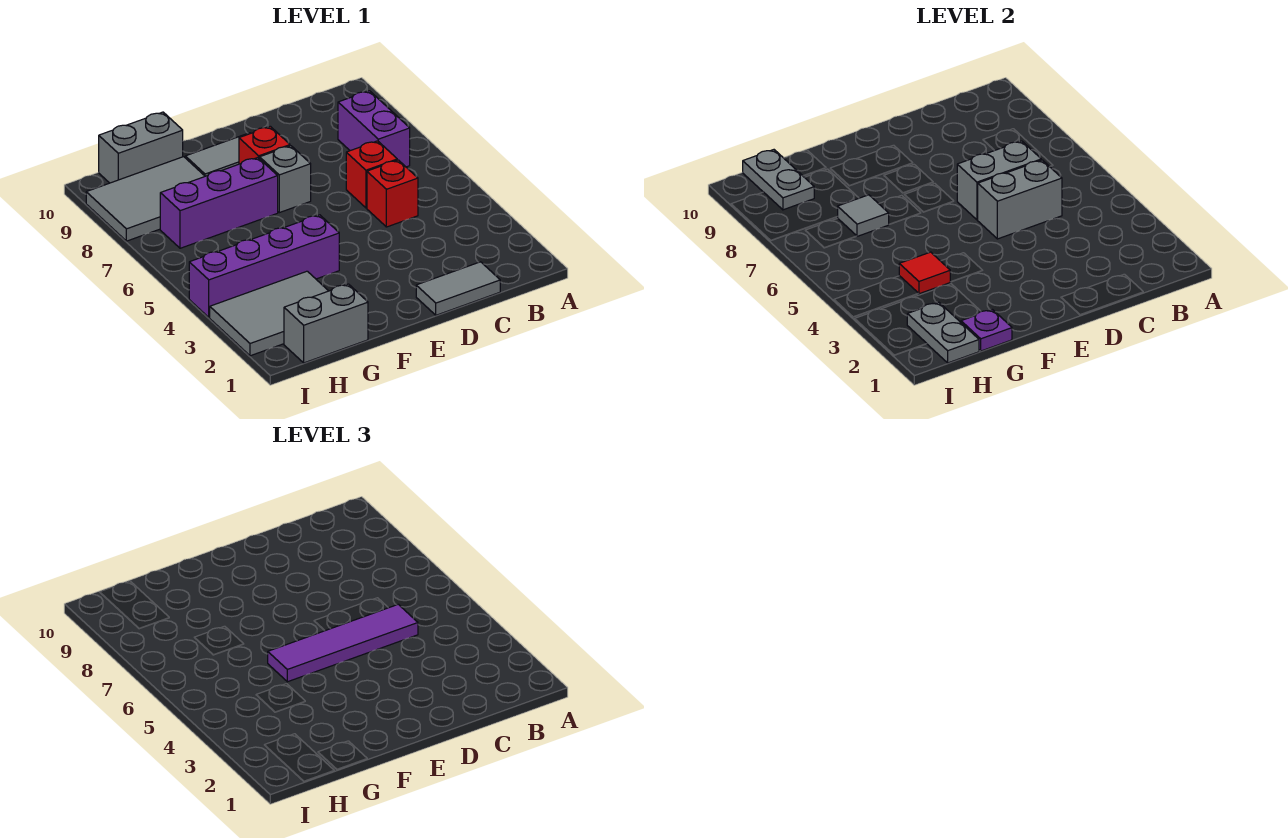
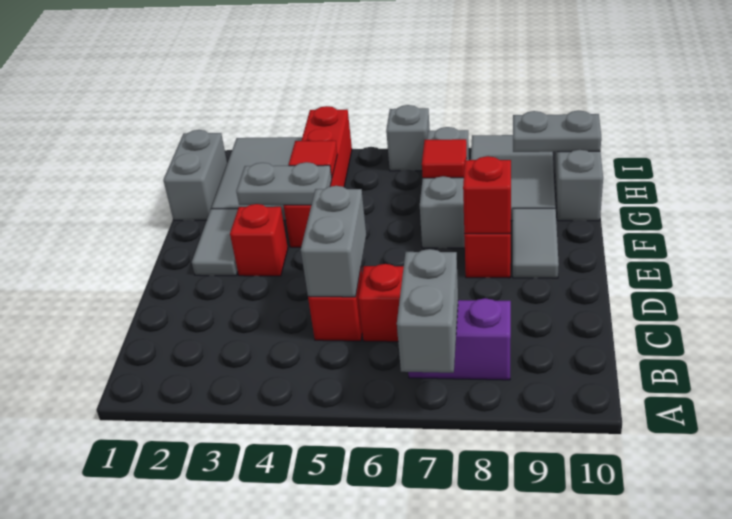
grey 1x2 tile [416,262,500,315] -> grey 1x2 tile moved to [192,209,238,276]
purple 1x4 tile [268,604,418,682] -> none
grey 1x2 brick [957,141,1041,220] -> grey 1x2 brick moved to [397,249,458,373]
none -> red 1x1 brick [230,204,288,276]
grey 1x1 brick [260,146,311,213] -> grey 1x1 brick moved to [386,105,430,171]
none -> red 1x1 brick [463,156,511,234]
purple 1x4 brick [189,215,339,317] -> red 1x4 brick [284,106,352,247]
purple 1x3 brick [160,158,278,248] -> grey 1x3 brick [420,127,469,248]
purple 1x1 plate [961,310,1012,351] -> none
grey 1x1 tile [837,195,889,236] -> red 1x1 tile [422,139,467,178]
grey 1x2 plate [907,302,979,363] -> grey 1x2 plate moved to [236,162,332,205]

